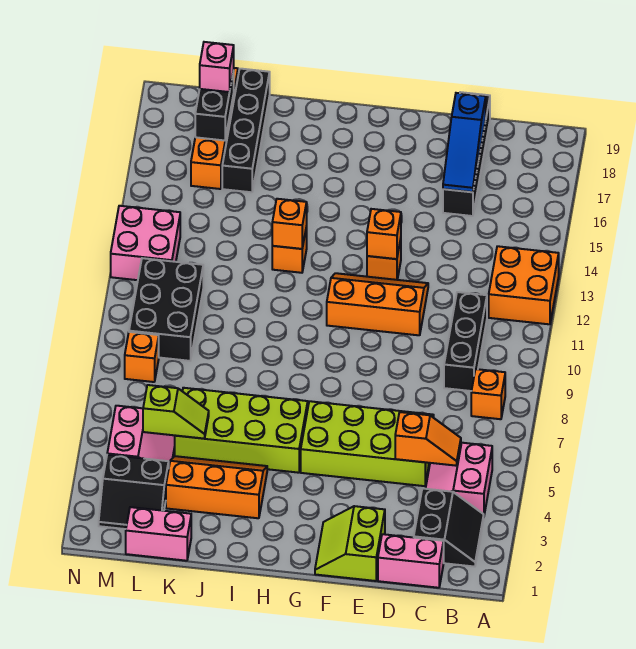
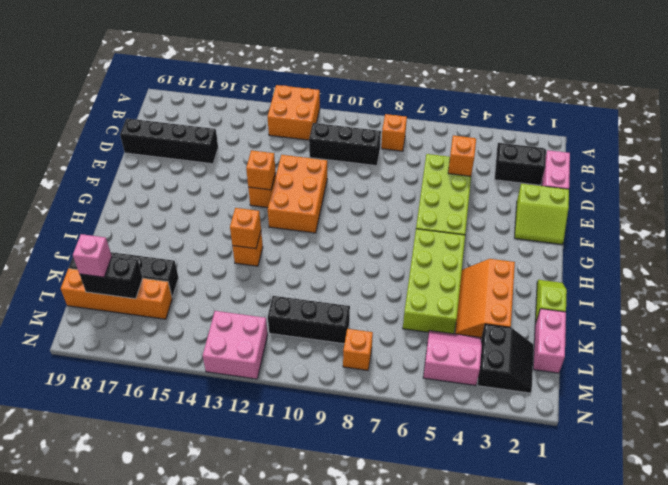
pink 2x2 slope [426,443,492,514] -> none
blue 1x3 slope [443,93,486,192] -> none
orange 2x3 slope [327,273,428,335] -> orange 2x3 brick [268,155,327,233]
lime 1x2 slope [143,385,209,439] -> lime 1x2 slope moved to [535,280,567,323]
black 2x3 brick [129,258,203,361] -> black 1x3 brick [268,296,350,344]

